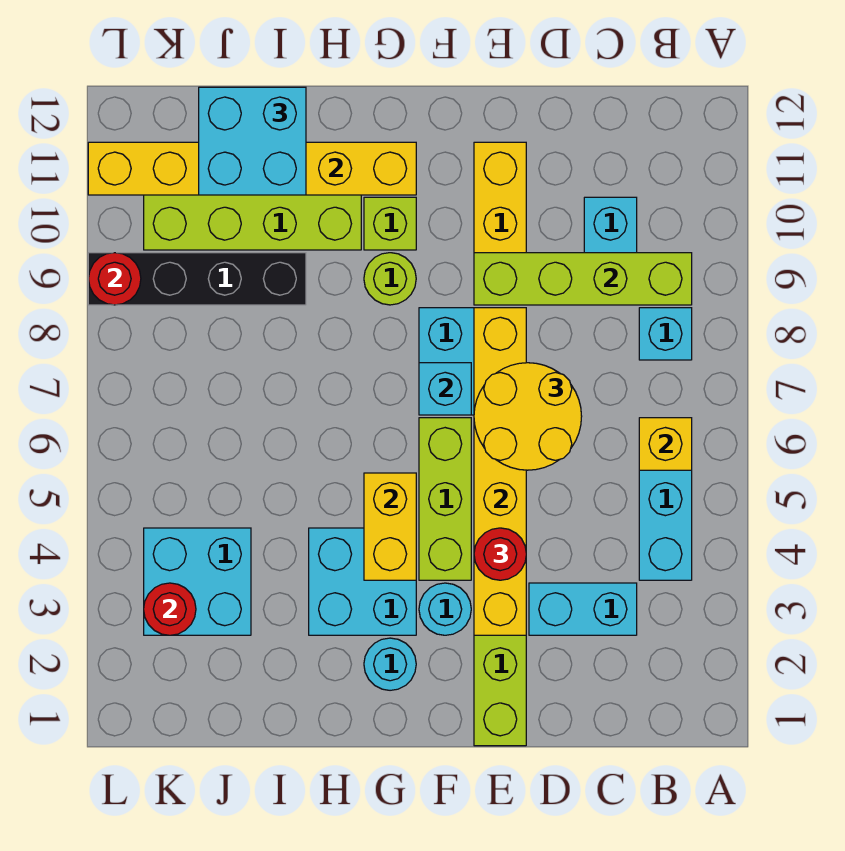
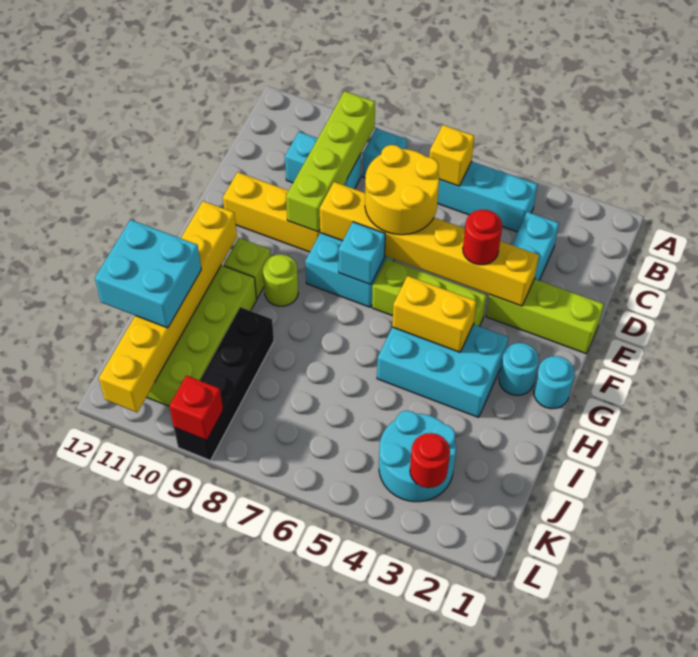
cyan 1x1 round brick [419,583,471,635] -> cyan 1x1 round brick moved to [534,356,575,409]
cyan 2x2 brick [309,528,416,635] -> cyan 2x3 brick [377,324,508,417]
cyan 2x2 brick [144,528,251,635] -> cyan 2x2 round brick [379,411,456,502]
red 1x1 round brick [89,253,141,305] -> red 1x1 brick [169,375,223,440]

